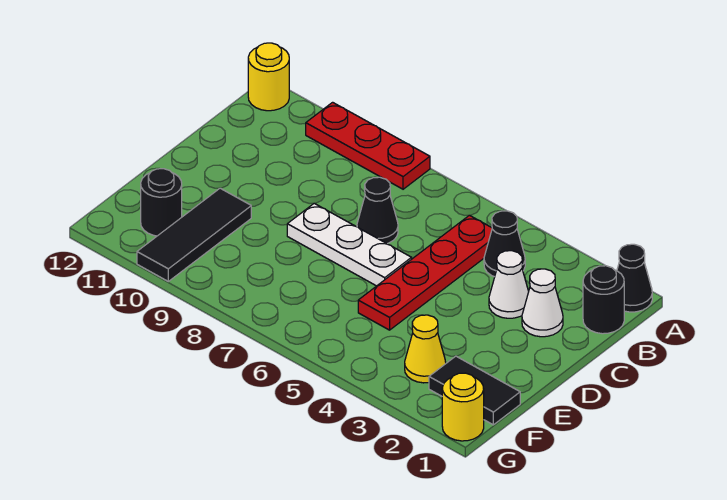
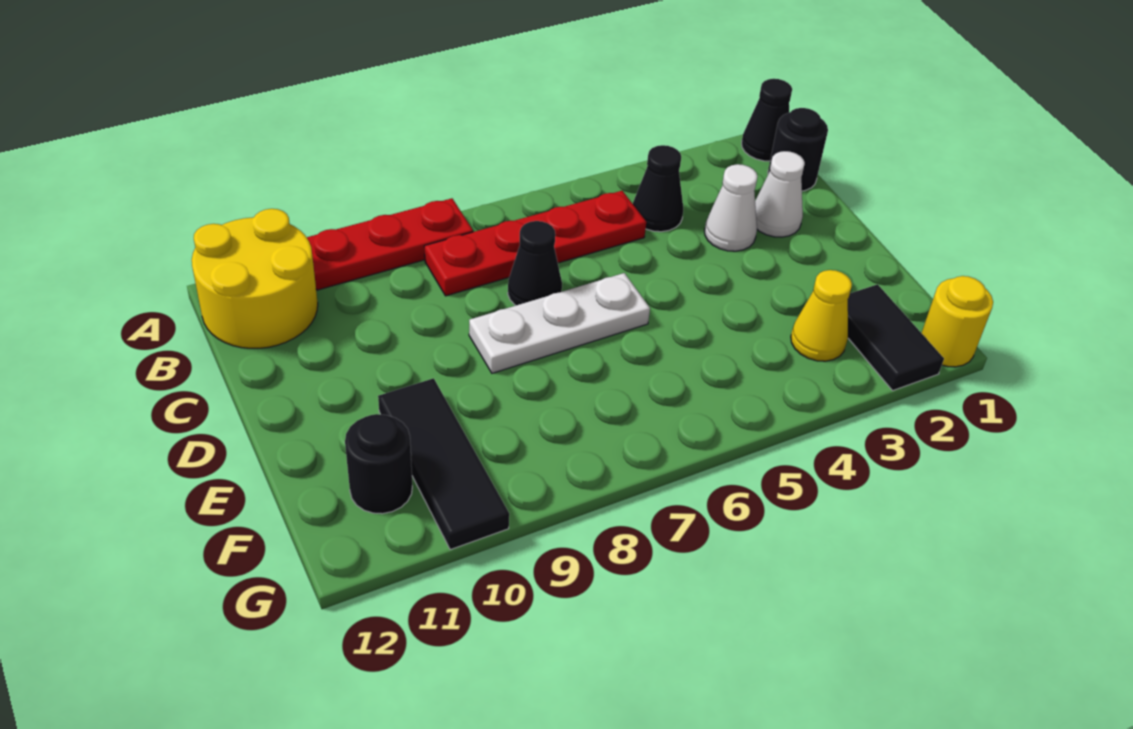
yellow 1x1 round brick [248,43,289,111] -> yellow 2x2 round brick [192,209,318,348]
red 1x4 plate [358,215,492,330] -> red 1x4 plate turned to [424,191,646,296]
black 1x2 tile [429,356,520,425] -> black 1x2 tile turned to [848,284,944,390]

